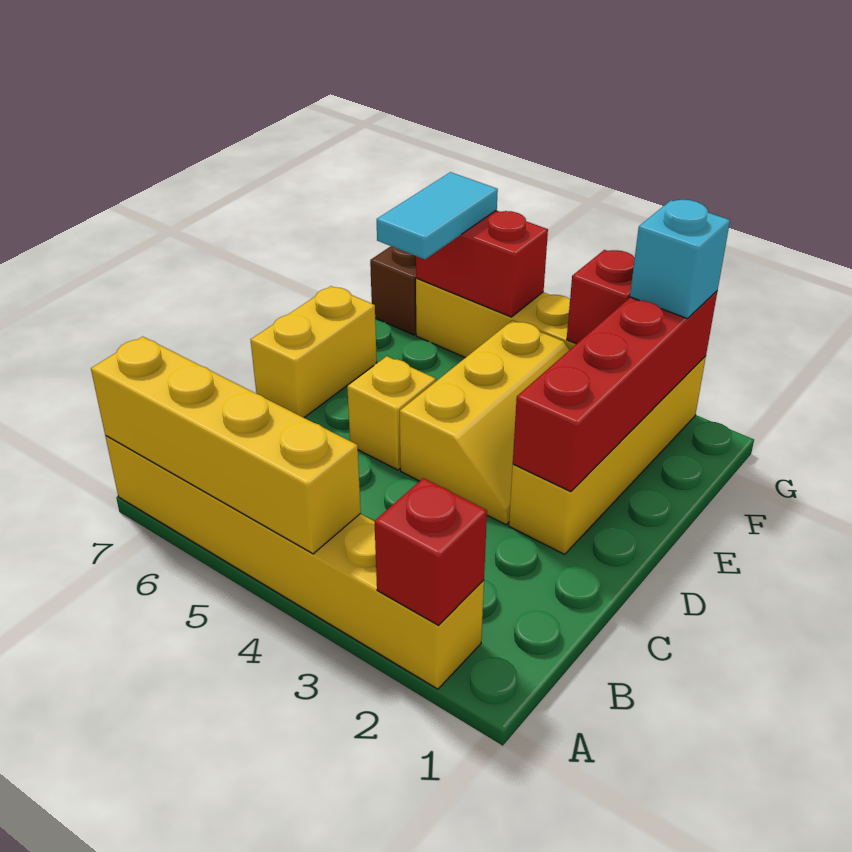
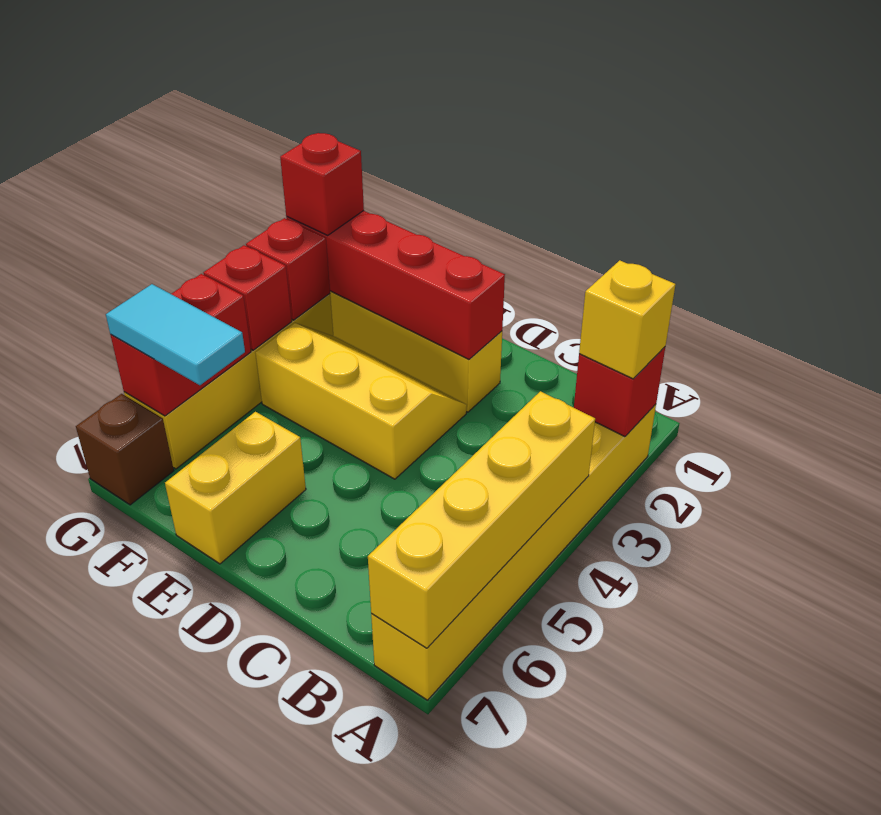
yellow 1x1 brick [347,356,436,470] -> yellow 1x1 brick moved to [579,260,676,379]
yellow 1x2 brick [251,286,377,418] -> yellow 1x2 brick turned to [165,412,306,564]
cyan 1x1 brick [630,200,730,319] -> red 1x1 brick [280,133,364,235]
none -> red 1x1 brick [204,245,292,350]

